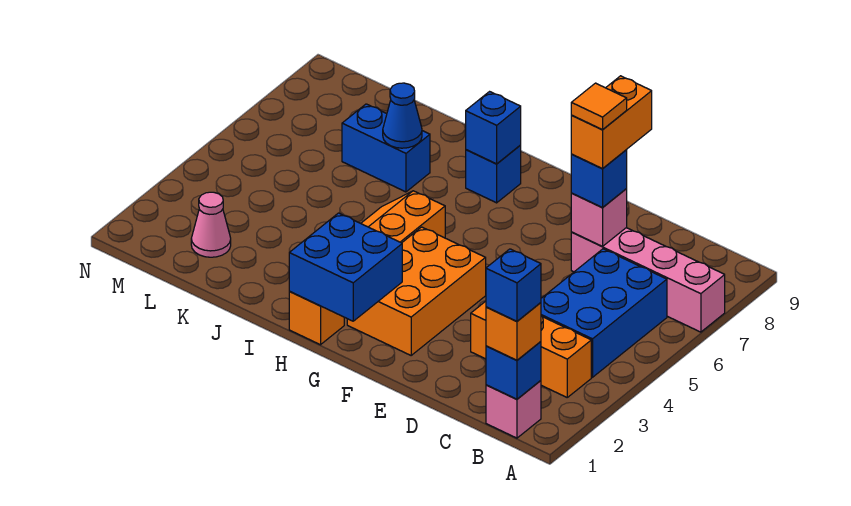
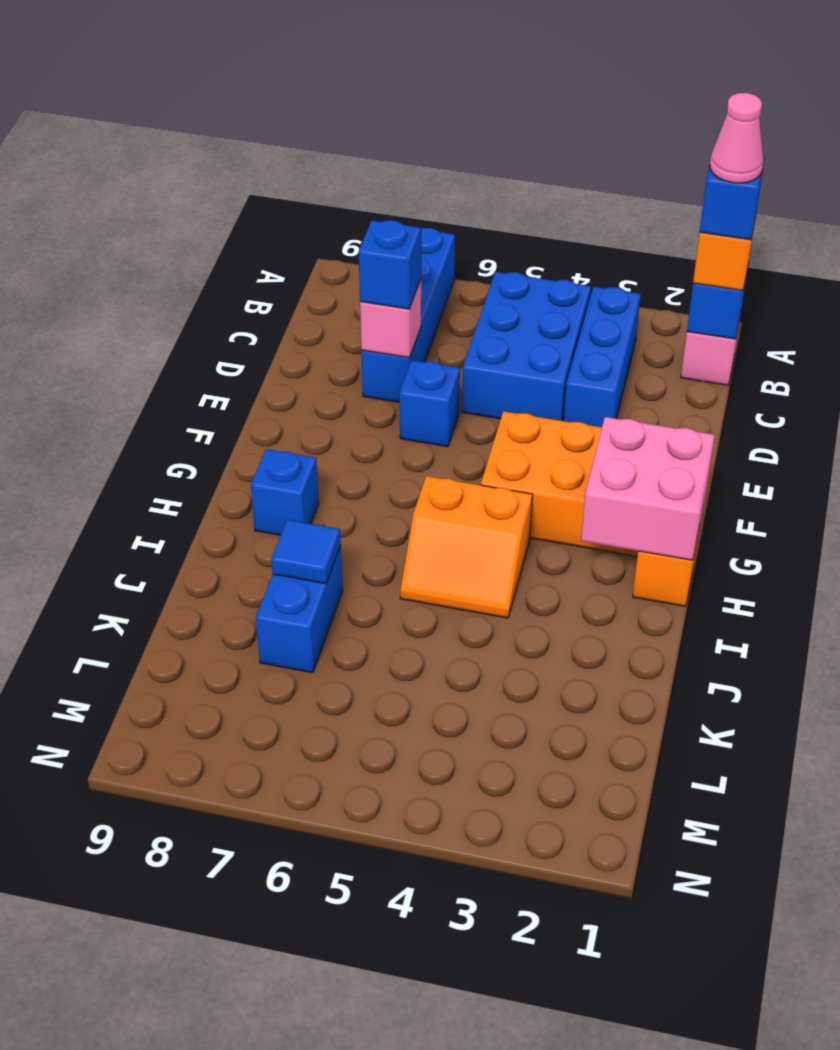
pink 1x4 brick [571,228,725,332] -> blue 1x4 brick [361,228,455,402]
orange 1x3 brick [471,301,591,397] -> blue 1x3 brick [564,287,641,427]
blue 2x3 brick [541,249,667,377] -> blue 2x3 brick turned to [462,272,591,421]
orange 1x2 brick [571,76,652,169] -> none
orange 1x1 tile [571,83,627,130] -> none
blue 2x2 brick [289,213,402,321] -> pink 2x2 brick [581,417,715,560]
blue 1x1 brick [466,92,521,164] -> blue 1x1 brick moved to [399,360,460,447]
blue 1x1 cone [383,83,422,148] -> blue 1x1 tile [271,520,341,584]
pink 1x1 cone [191,192,231,257] -> pink 1x1 cone moved to [710,93,764,183]

